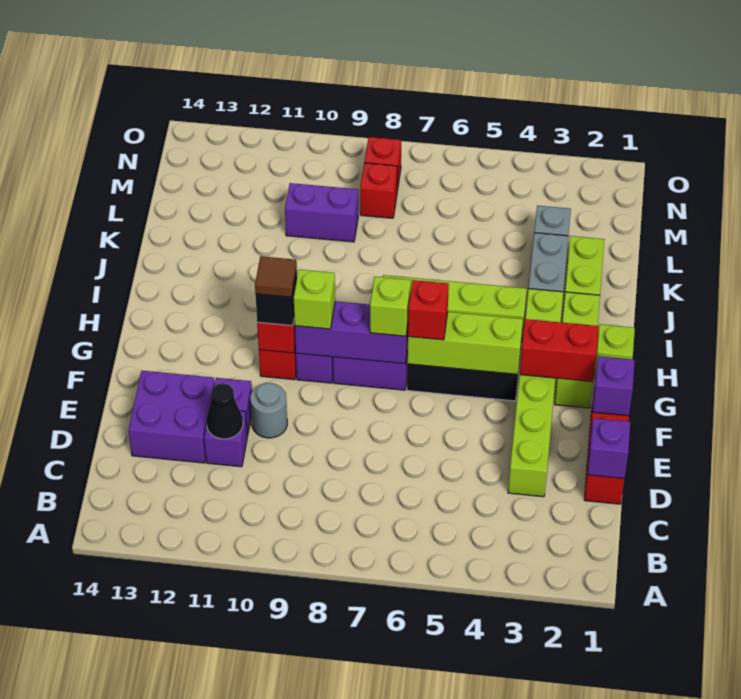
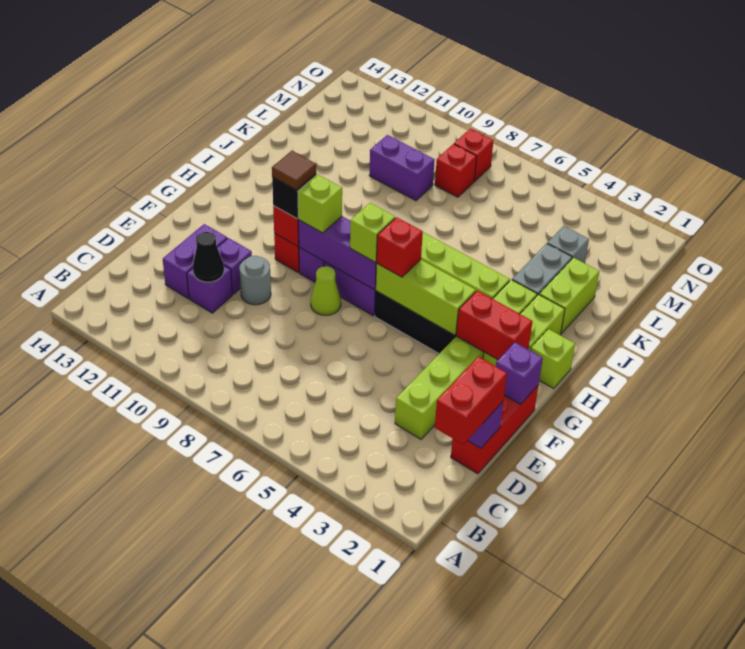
none -> red 1x2 brick [435,357,507,444]
purple 2x2 brick [128,371,215,463] -> purple 1x2 brick [163,224,227,298]
none -> lime 1x1 cone [310,266,341,315]

